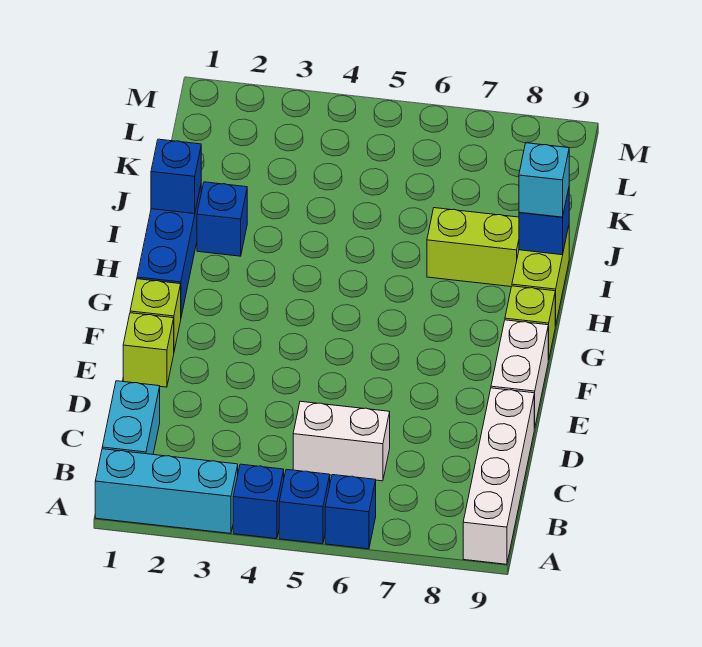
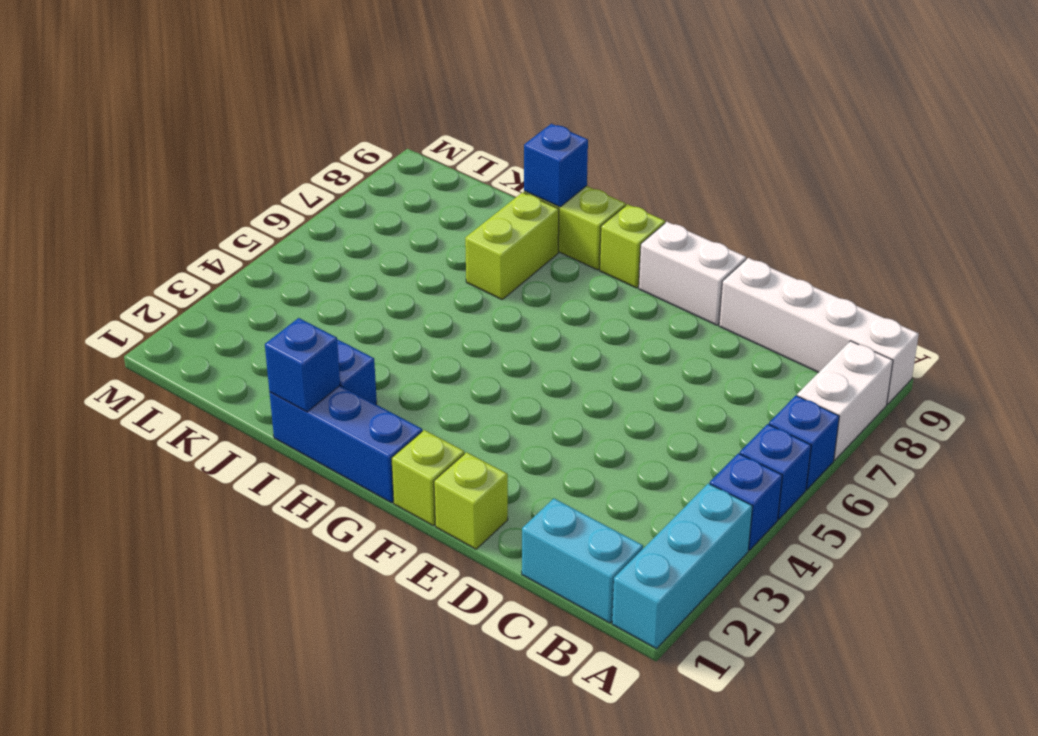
white 1x2 brick [293,401,390,481] -> white 1x2 brick moved to [797,341,893,460]
cyan 1x1 brick [519,143,569,217] -> none

